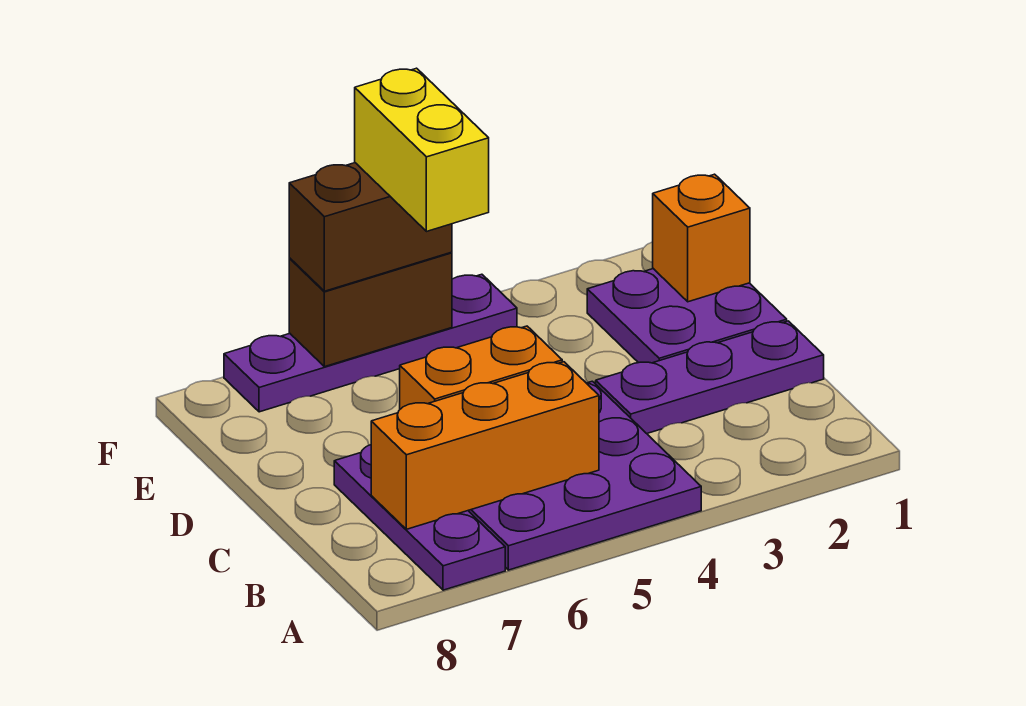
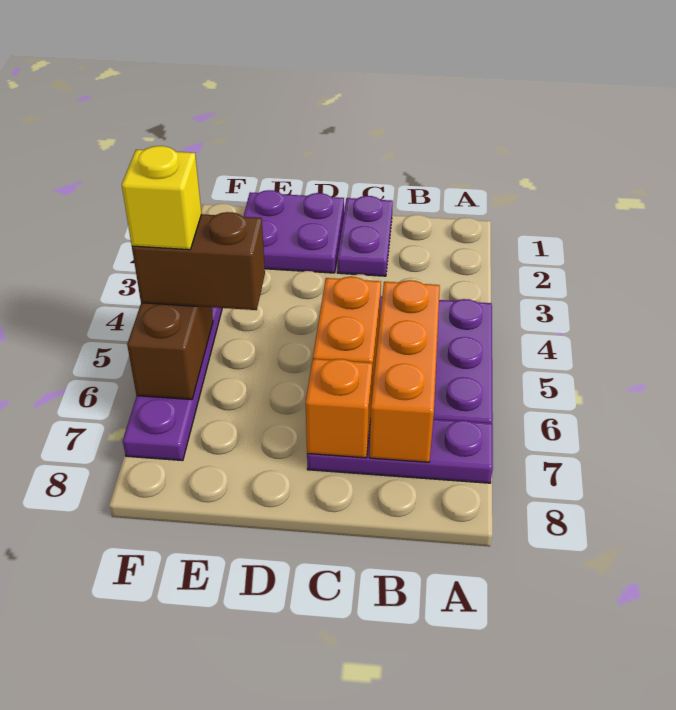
purple 1x3 plate [596,321,824,434] -> purple 1x2 plate [337,196,393,276]
orange 1x1 brick [653,174,750,302] -> orange 1x1 brick moved to [306,359,372,458]
yellow 1x2 brick [355,68,489,232] -> yellow 1x1 brick [122,146,202,250]
brown 1x2 brick [289,163,452,291] -> brown 1x2 brick turned to [132,212,265,310]

